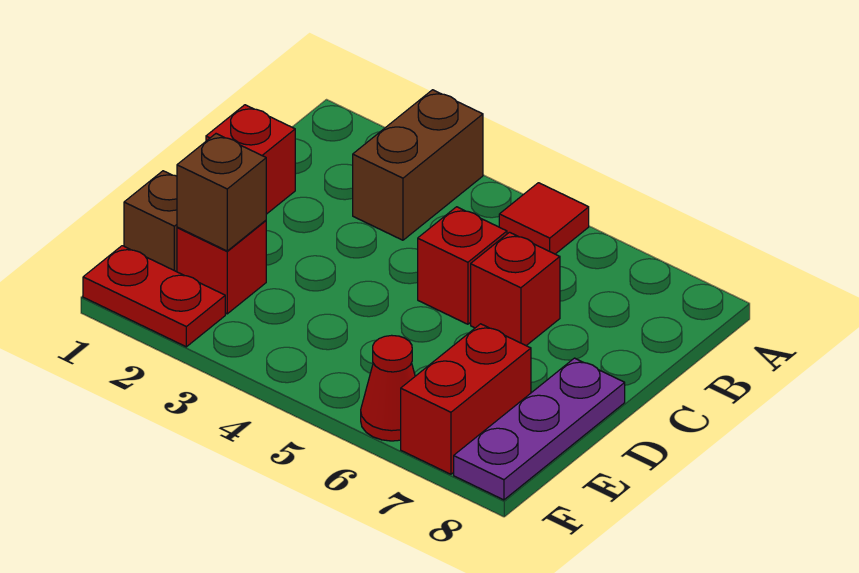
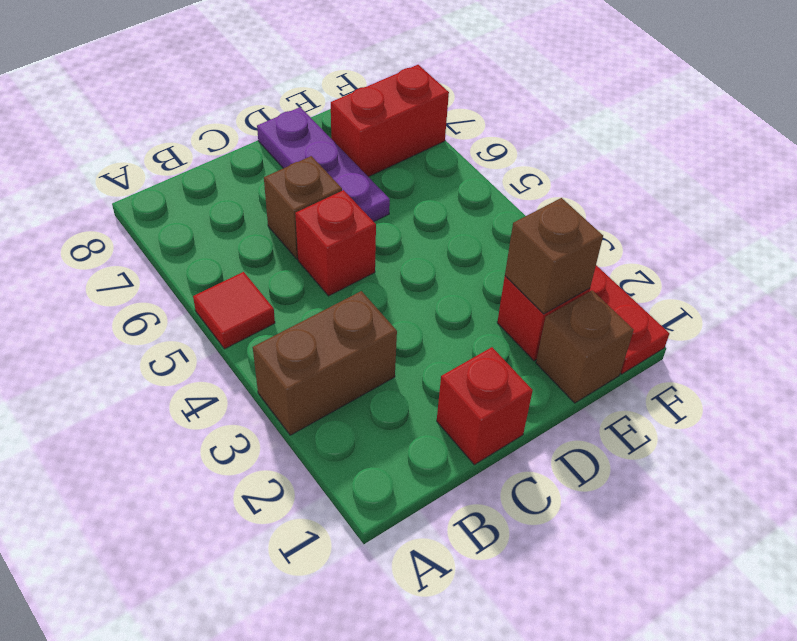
red 1x1 brick [471,232,560,346] -> brown 1x1 brick [264,156,342,259]
purple 1x3 plate [454,358,625,500] -> purple 1x3 plate turned to [257,107,390,222]
red 1x1 cone [361,335,415,441] -> none

